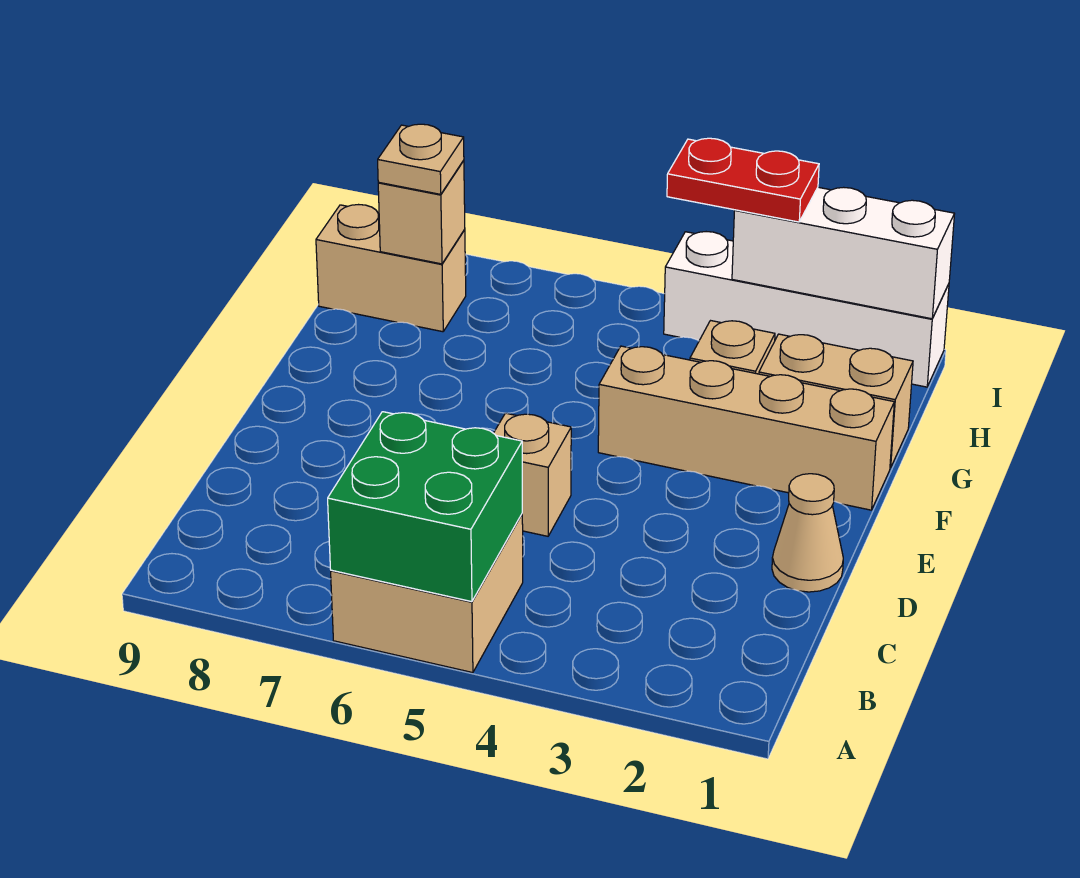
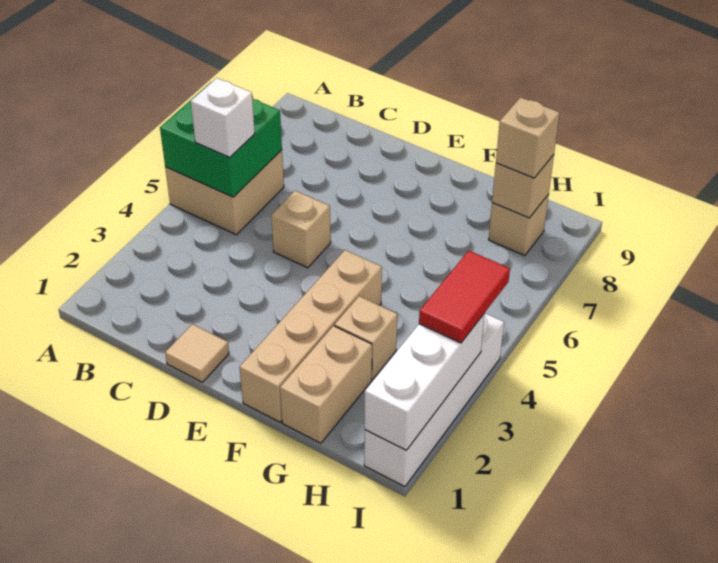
none -> white 1x1 brick [191,78,255,157]
tan 1x1 cone [772,474,843,592] -> tan 1x1 tile [165,324,229,382]
tan 1x2 brick [316,205,466,332] -> tan 1x1 brick [489,194,549,256]
tan 1x1 plate [378,124,464,194] -> tan 1x1 brick [496,97,560,178]
red 1x2 plate [667,138,819,222] -> red 1x2 tile [419,251,510,343]

